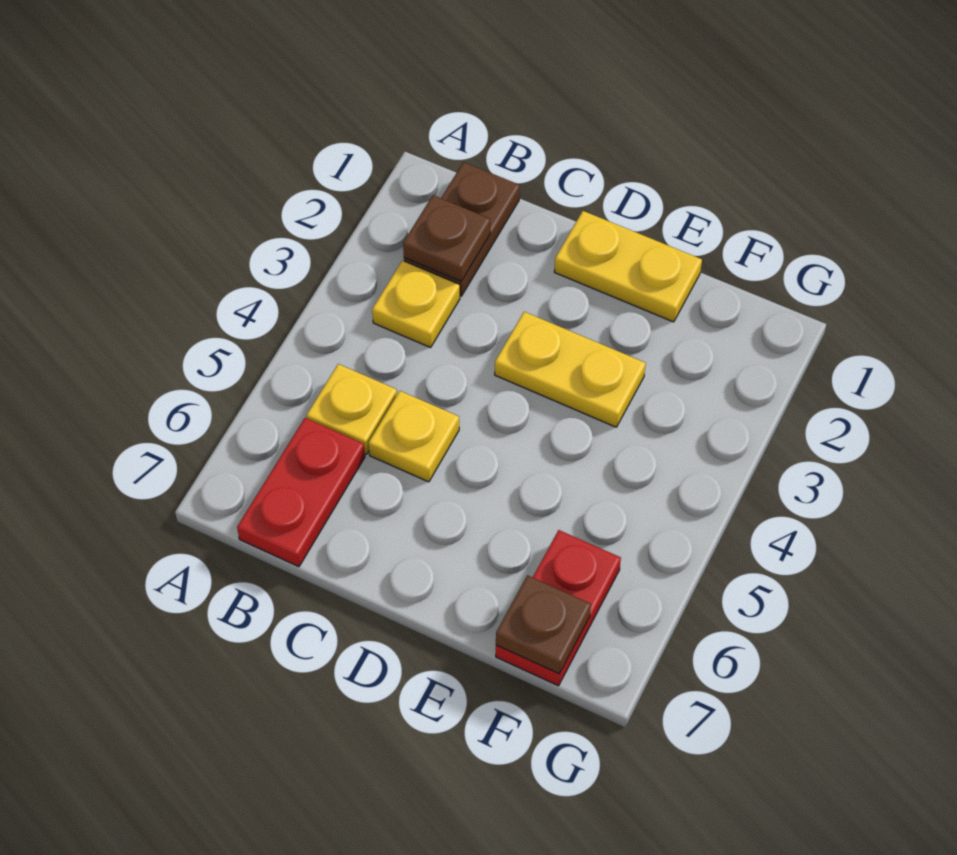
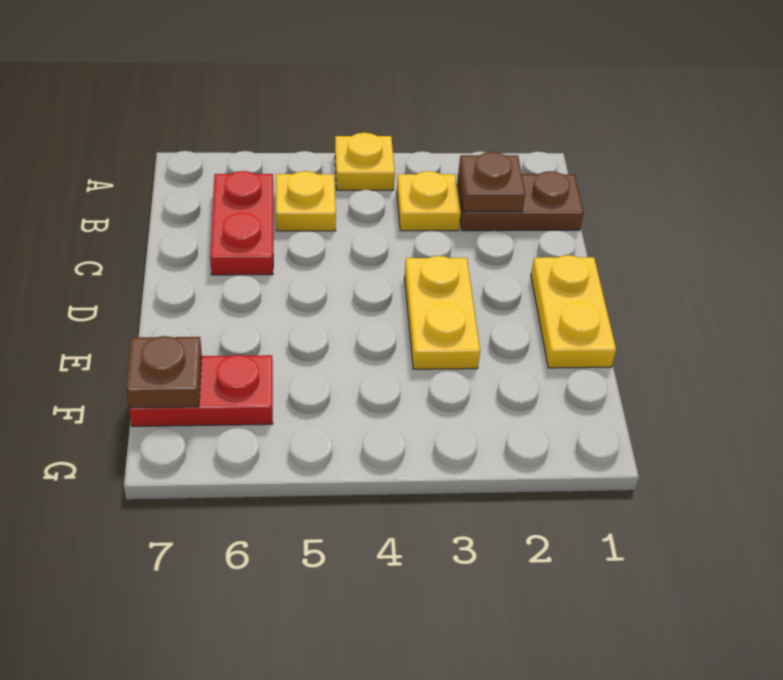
red 1x2 plate [237,418,365,567] -> red 1x2 plate turned to [210,171,273,275]
yellow 1x1 plate [369,391,459,482] -> yellow 1x1 plate moved to [335,133,395,190]

